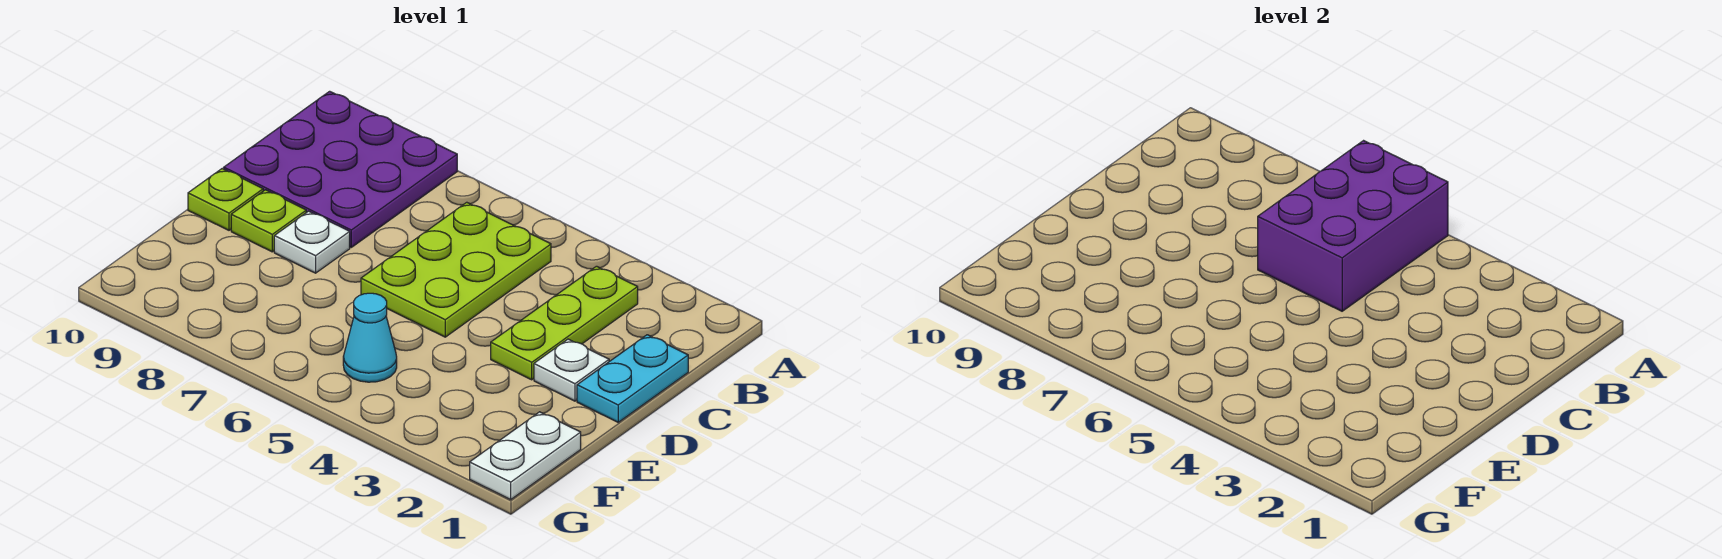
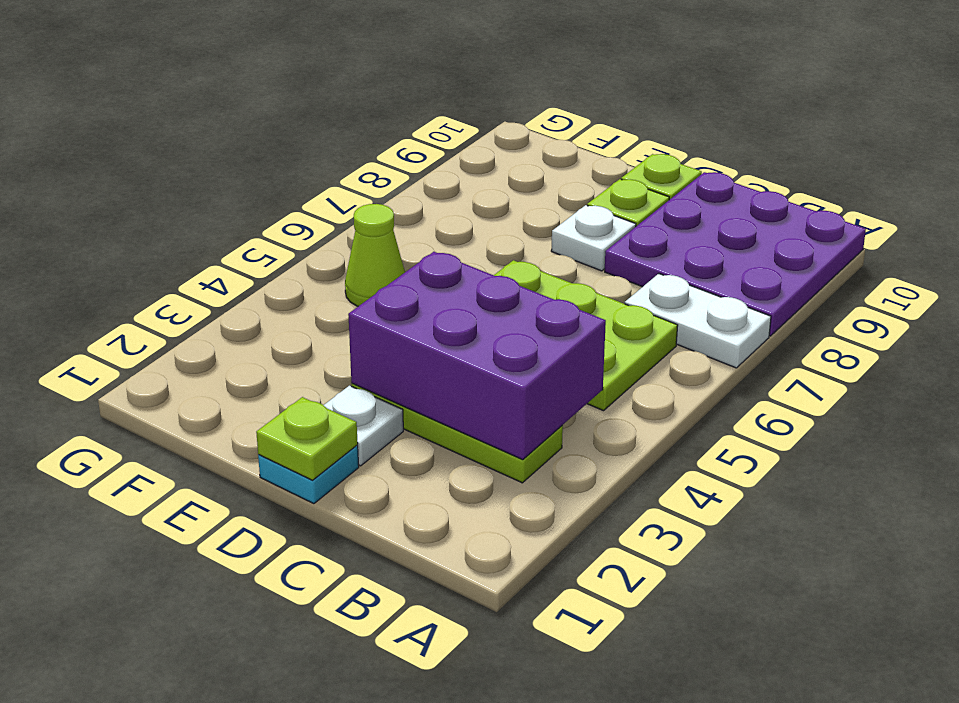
purple 2x3 brick [1258,141,1448,311] -> purple 2x3 brick moved to [348,252,606,460]
cyan 1x2 plate [577,335,688,422] -> cyan 1x1 plate [258,446,359,504]
none -> lime 1x1 plate [256,397,358,480]
white 1x2 plate [470,412,581,500] -> white 1x2 plate moved to [625,274,771,368]
cyan 1x1 cone [343,293,397,382] -> lime 1x1 cone [345,204,405,306]

